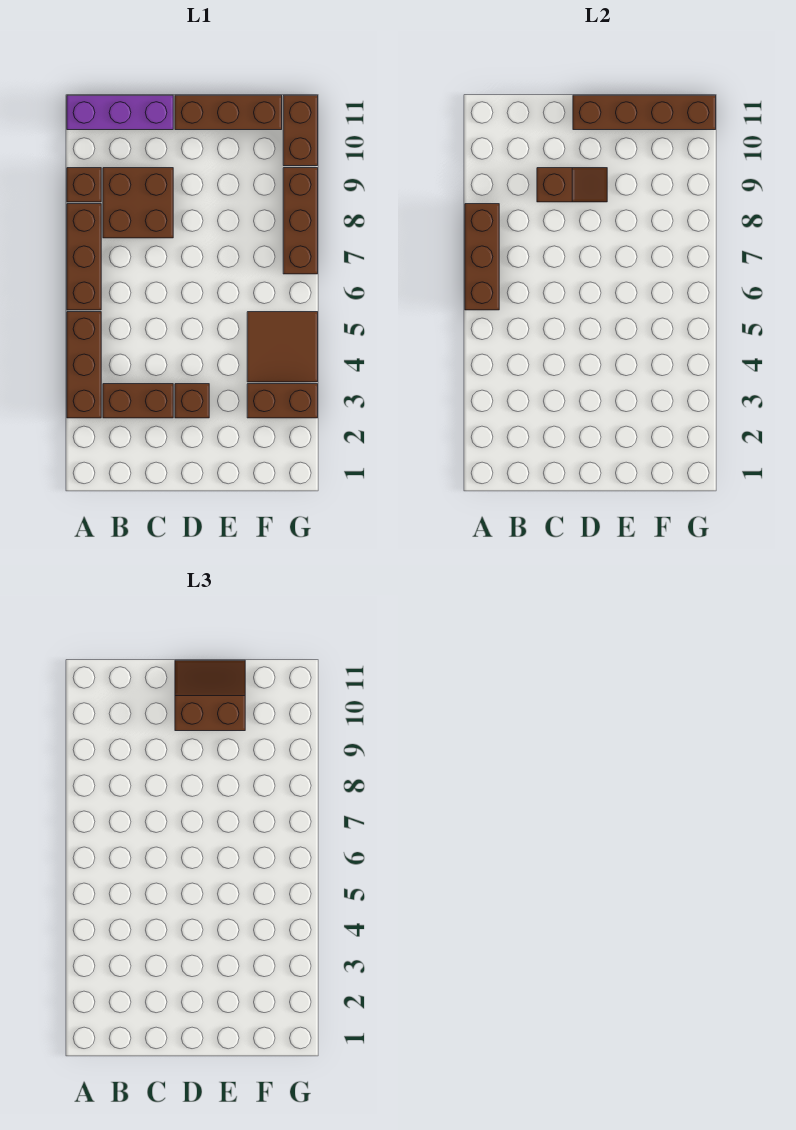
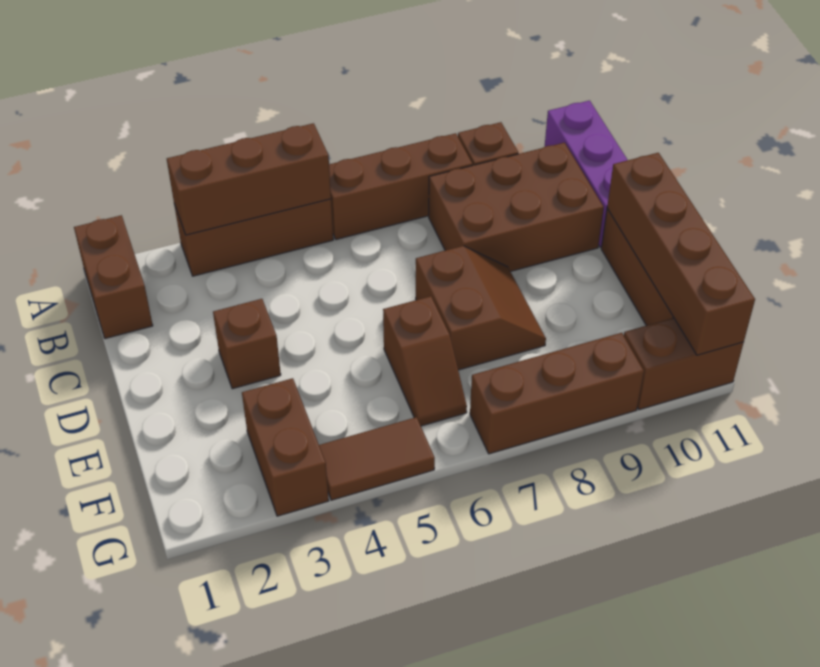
brown 1x3 brick [465,204,499,310] -> brown 1x3 brick moved to [167,123,331,235]
brown 1x2 brick [103,384,173,418] -> brown 1x2 brick moved to [74,215,153,339]
brown 2x2 brick [103,168,173,238] -> brown 2x3 brick [429,143,604,271]
brown 1x2 slope [537,168,607,202] -> brown 1x2 slope moved to [383,296,467,426]
brown 2x2 slope [175,660,245,731] -> brown 2x2 slope moved to [416,246,546,370]
brown 2x2 tile [247,312,318,382] -> brown 1x2 tile [319,417,435,500]

